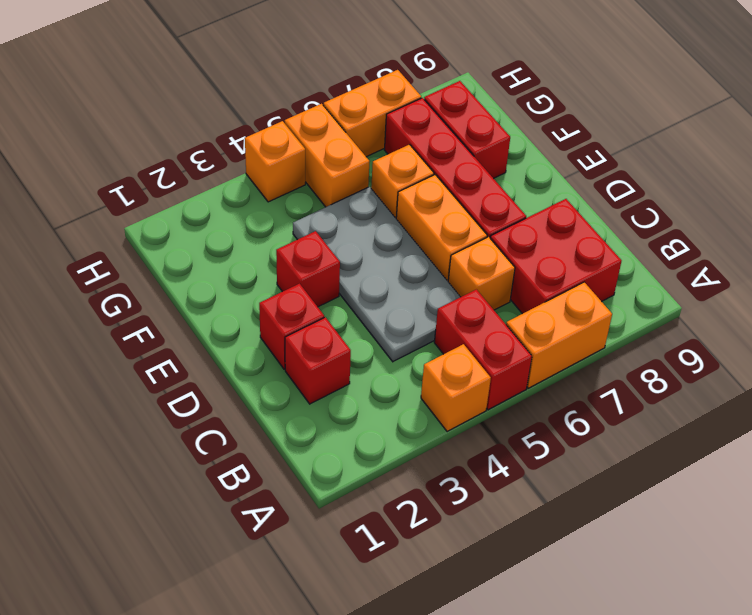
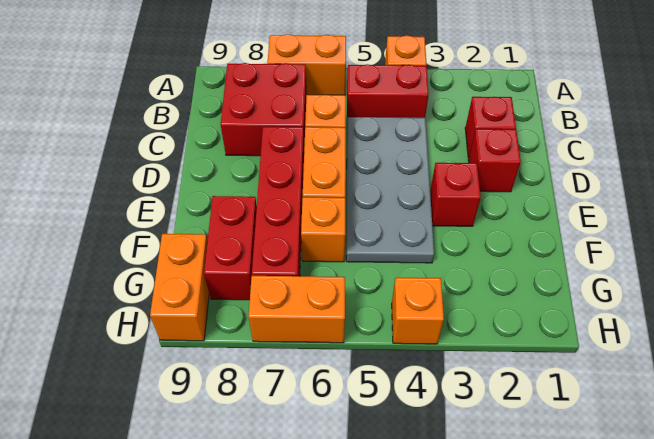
red 1x2 brick [434,289,532,410] -> red 1x2 brick turned to [347,64,429,118]
orange 1x2 brick [285,104,370,207] -> orange 1x2 brick moved to [150,234,209,341]

